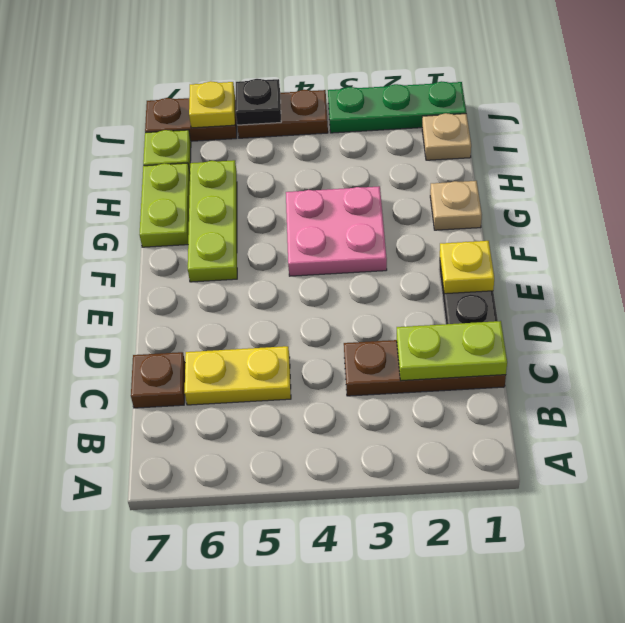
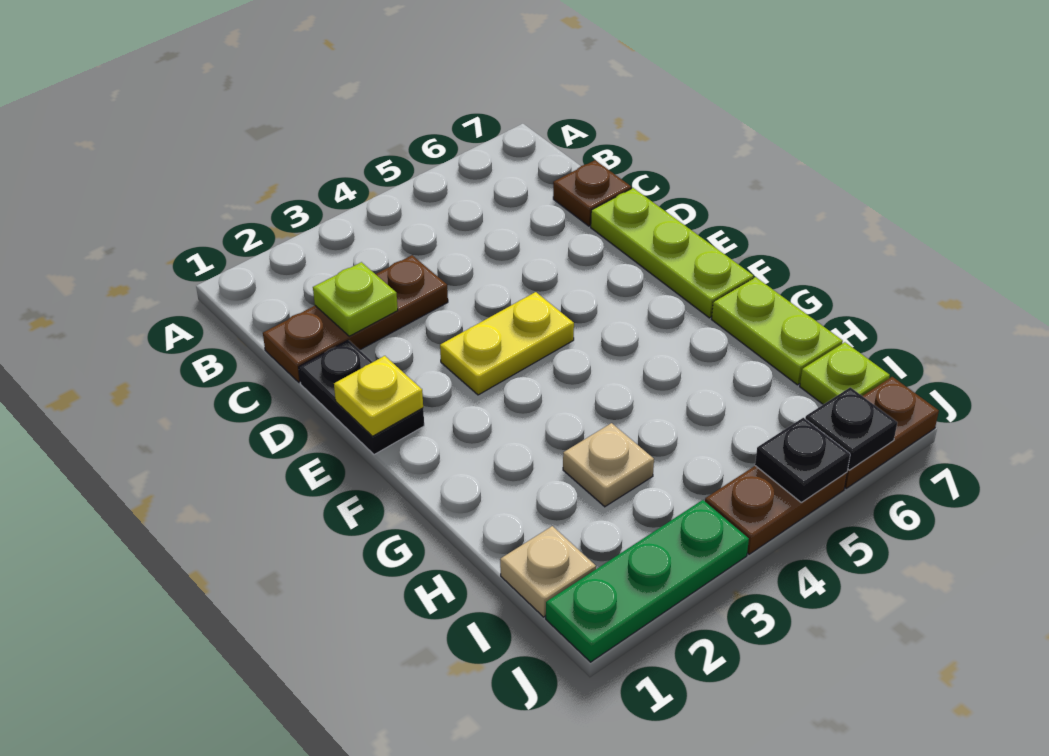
lime 1x2 plate [397,321,507,381] -> lime 1x1 plate [313,262,398,336]
yellow 1x2 plate [185,346,291,405] -> yellow 1x2 plate moved to [440,292,574,395]
pink 2x2 plate [286,186,387,276] -> none
lime 1x3 plate [188,160,237,282] -> lime 1x3 plate moved to [591,188,753,318]
tan 1x1 plate [430,181,482,230] -> tan 1x1 plate moved to [563,423,654,507]
yellow 1x1 plate [189,81,235,128] -> black 1x1 plate [805,387,897,470]

